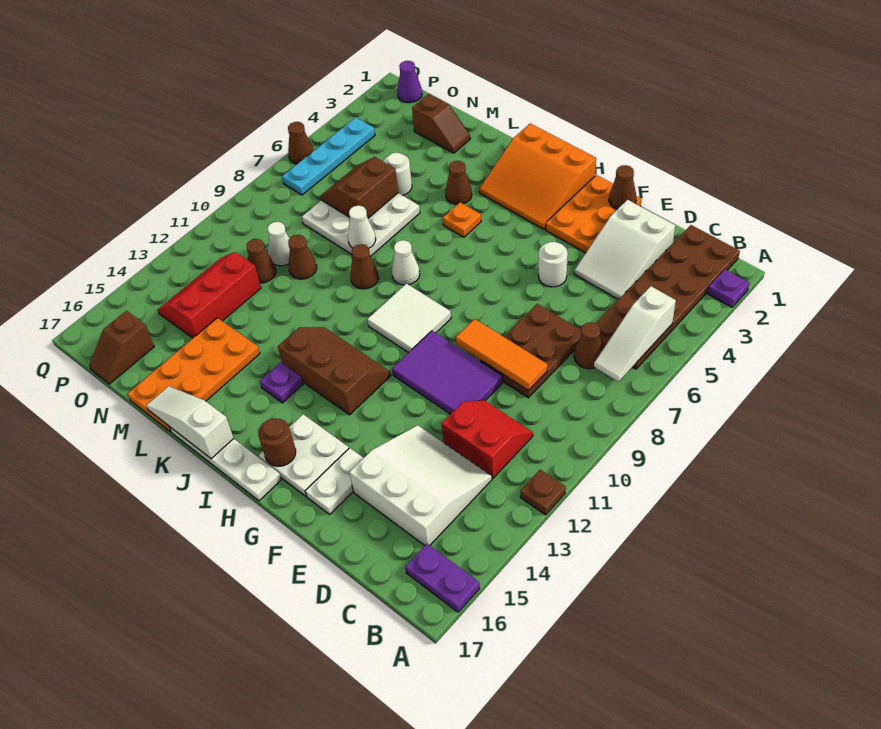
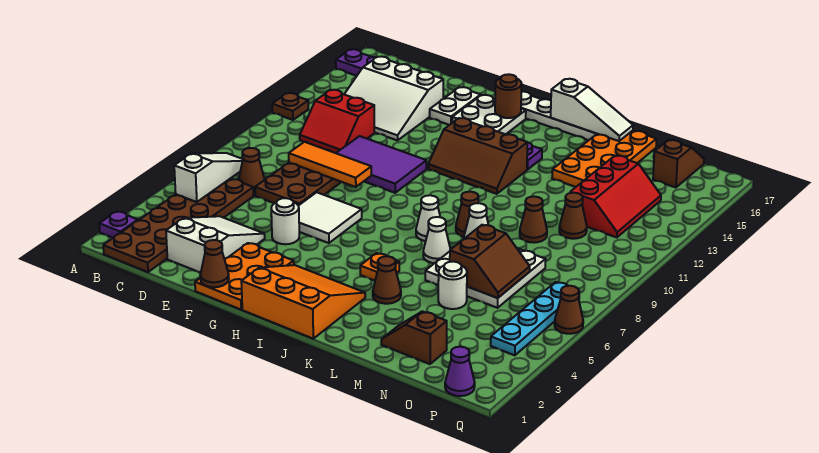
white 2x2 tile [367,284,451,353] -> white 2x2 tile moved to [298,192,362,243]
white 1x1 cone [268,222,290,266] -> white 1x1 cone moved to [423,217,451,263]

